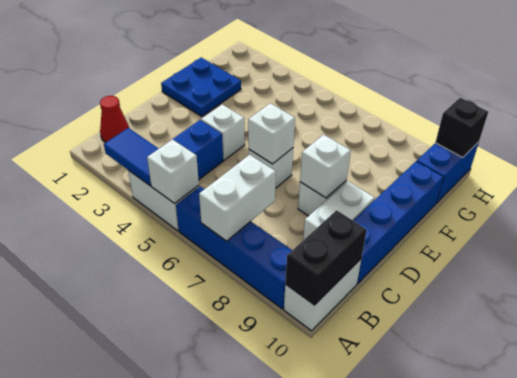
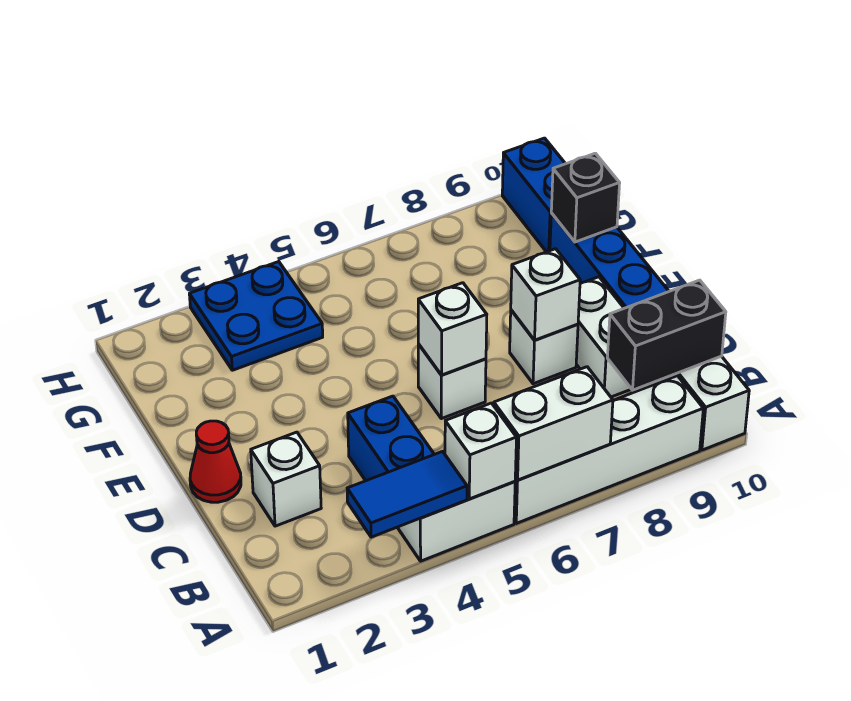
blue 1x4 brick [176,187,292,309] -> white 1x4 brick [514,376,703,523]
white 1x2 brick [199,155,276,241] -> white 1x2 brick turned to [494,367,613,480]
black 1x2 brick [285,210,367,305] -> black 1x2 brick turned to [607,280,726,390]
red 1x1 cone [100,96,129,142] -> red 1x1 cone moved to [190,421,241,502]
white 1x1 brick [201,104,245,160] -> white 1x1 brick moved to [251,432,321,526]
blue 2x2 plate [161,58,241,116] -> blue 2x2 plate moved to [189,262,323,370]
black 1x1 brick [435,98,488,158] -> black 1x1 brick moved to [551,153,620,242]

